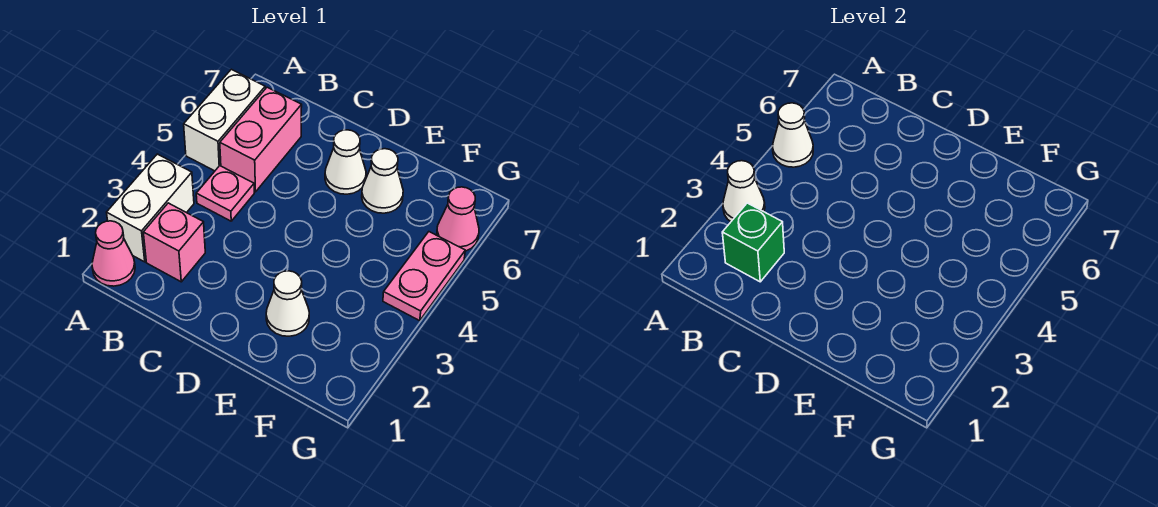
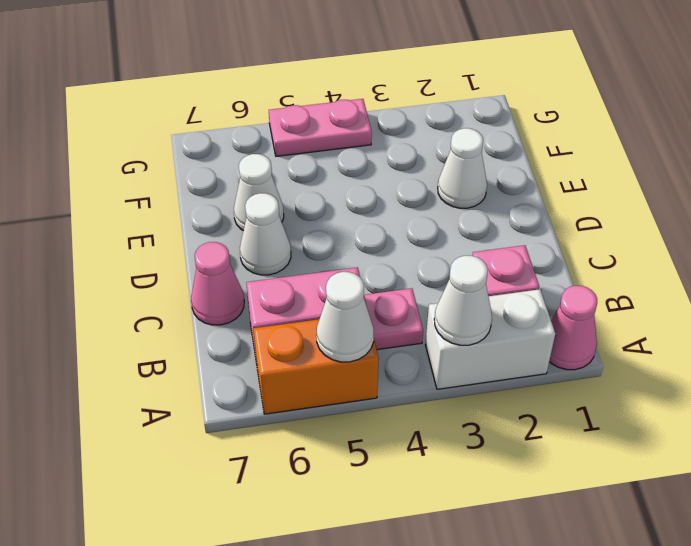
white 1x2 brick [184,69,265,171] -> orange 1x2 brick [253,319,379,414]
green 1x1 brick [722,203,784,282] -> none
pink 1x1 cone [437,187,479,251] -> pink 1x1 cone moved to [191,242,244,325]

